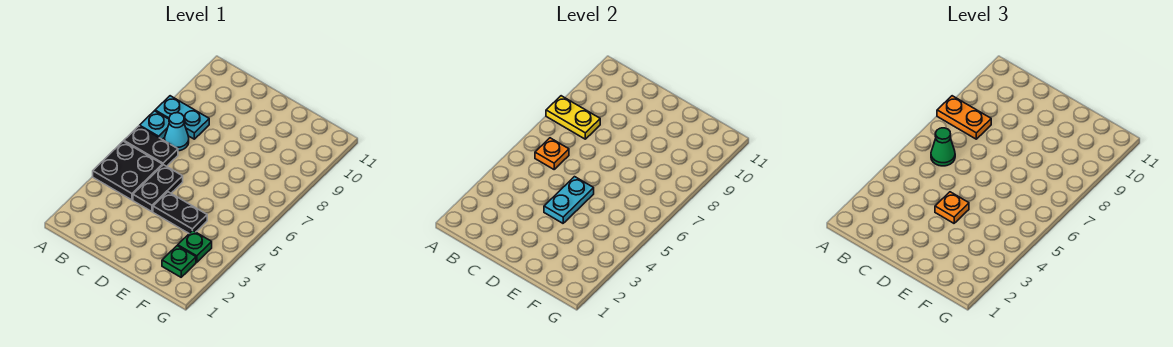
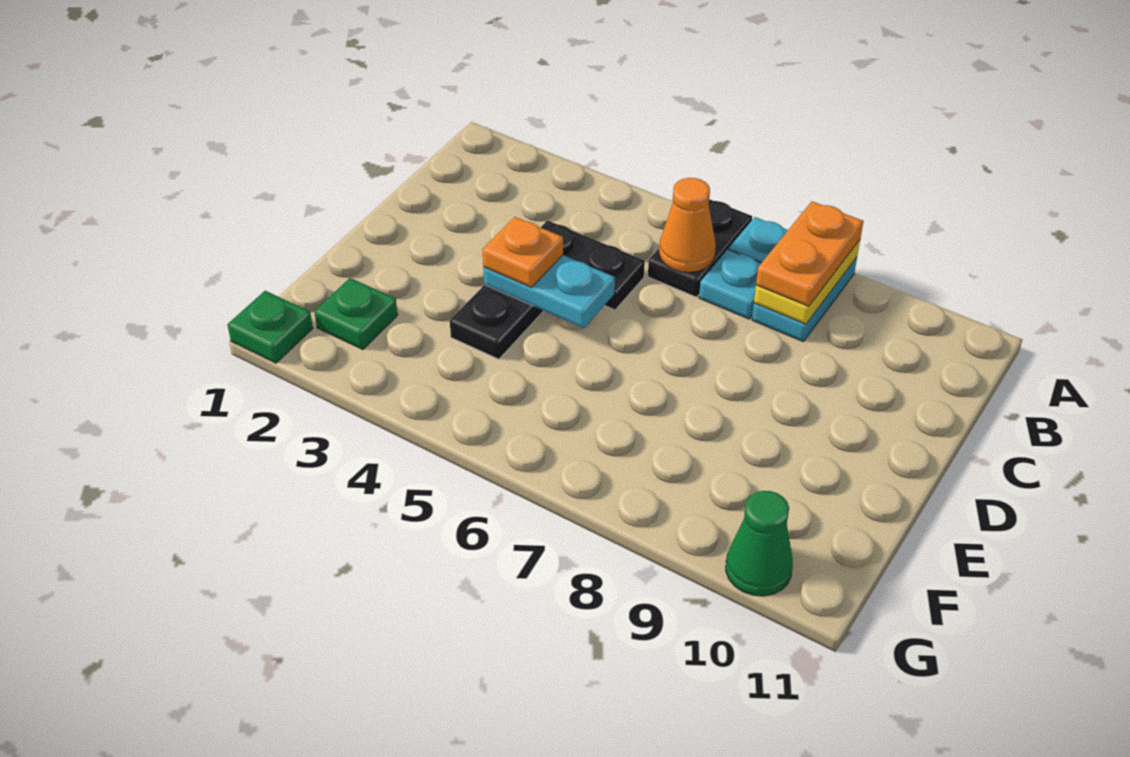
black 2x2 plate [93,141,162,200] -> none
orange 1x1 plate [535,138,569,169] -> orange 1x1 cone [659,178,716,272]
green 1x1 cone [931,128,955,166] -> green 1x1 cone moved to [726,491,793,596]
cyan 1x1 cone [165,113,189,151] -> cyan 1x1 plate [699,249,761,319]
green 1x1 plate [178,230,212,262] -> green 1x1 plate moved to [227,291,313,363]

